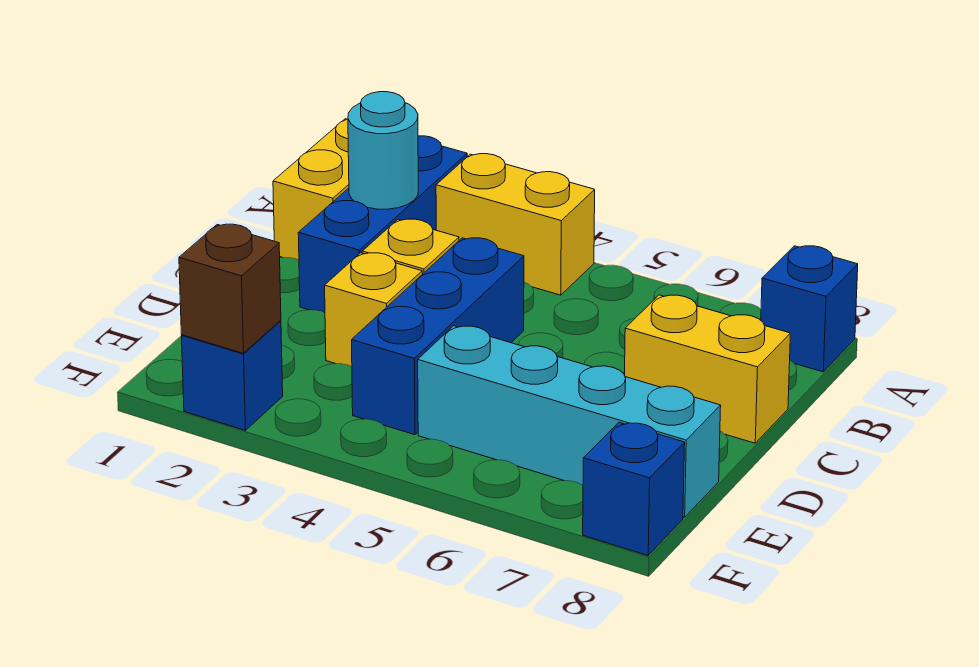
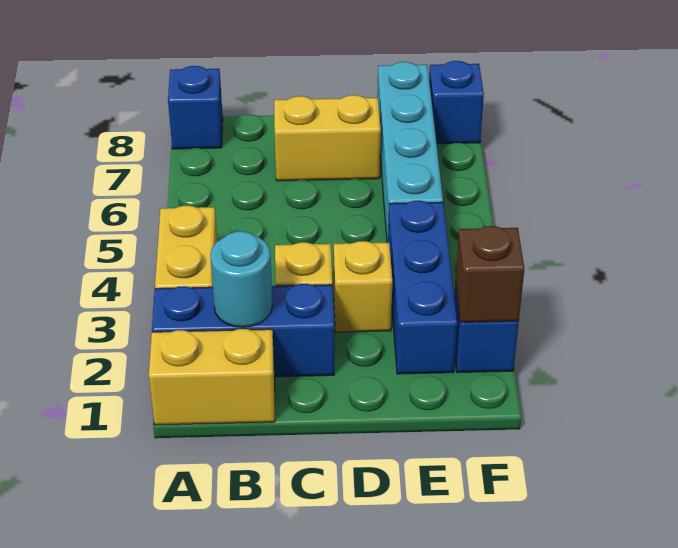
blue 1x3 brick [352,238,524,435] -> blue 1x3 brick turned to [388,201,457,374]
yellow 1x2 brick [625,295,790,443] -> yellow 1x2 brick turned to [274,95,381,181]

